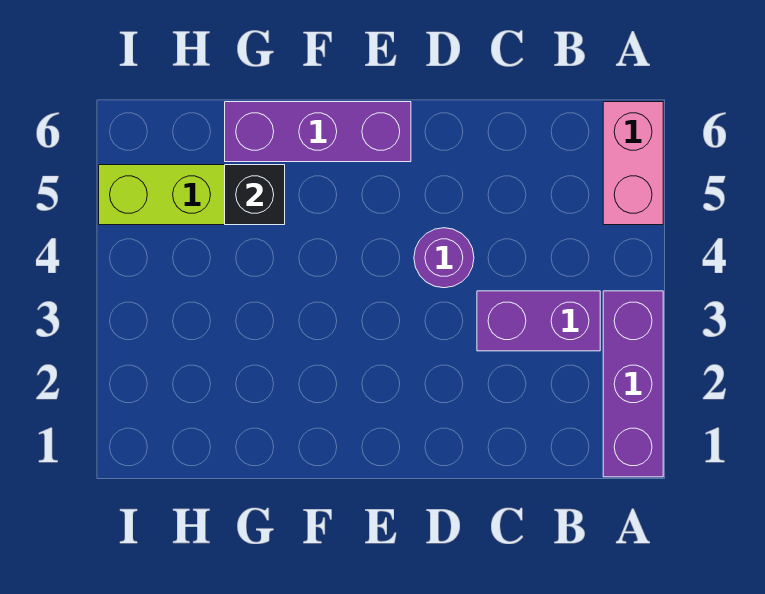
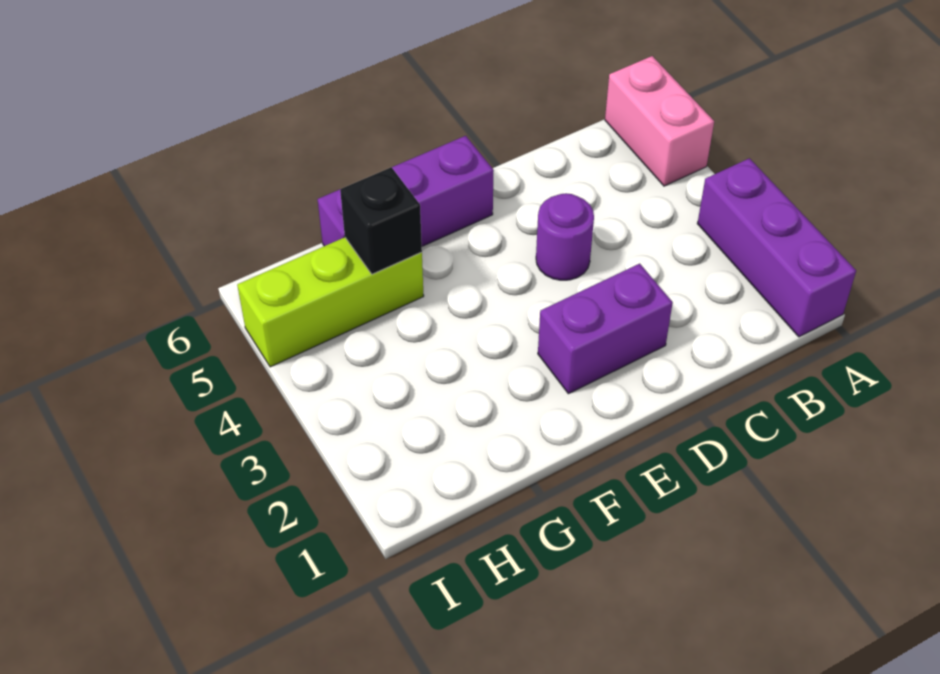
purple 1x2 brick [477,291,600,351] -> purple 1x2 brick moved to [538,264,673,394]

